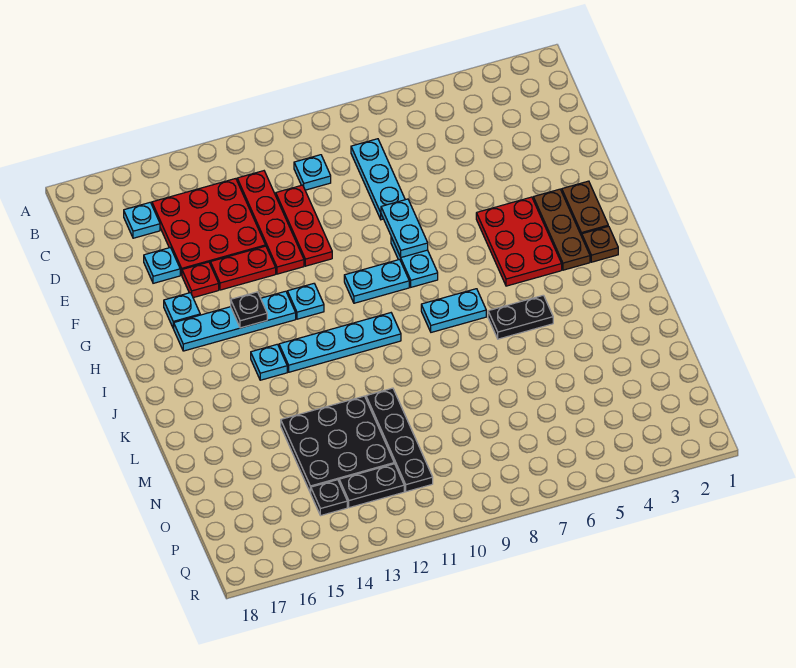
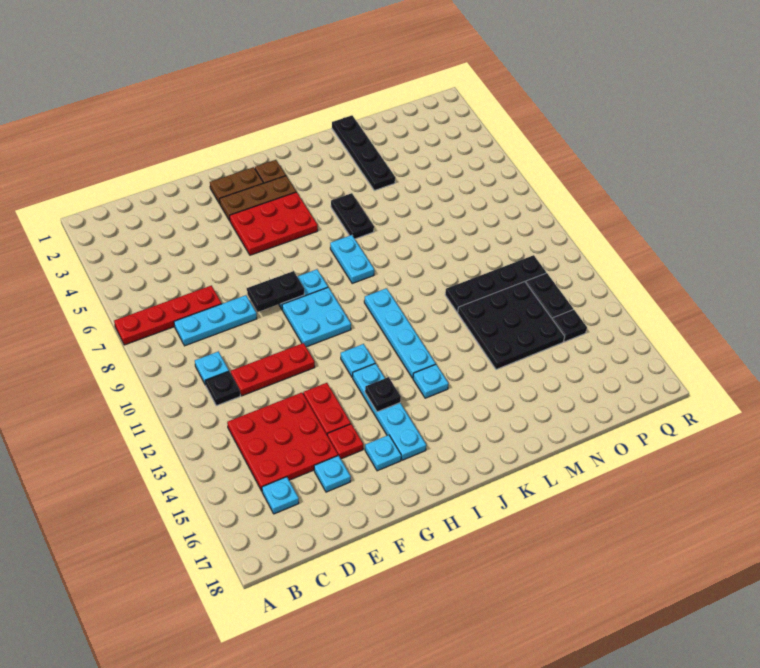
none -> black 1x1 plate [205,372,240,406]
red 1x4 plate [237,171,304,274] -> red 1x4 plate moved to [114,286,222,345]
cyan 1x2 plate [381,199,428,257] -> black 1x2 plate [247,271,304,312]
cyan 1x2 plate [344,259,409,303] -> cyan 2x2 plate [282,287,351,347]
none -> black 1x4 plate [332,115,395,191]

